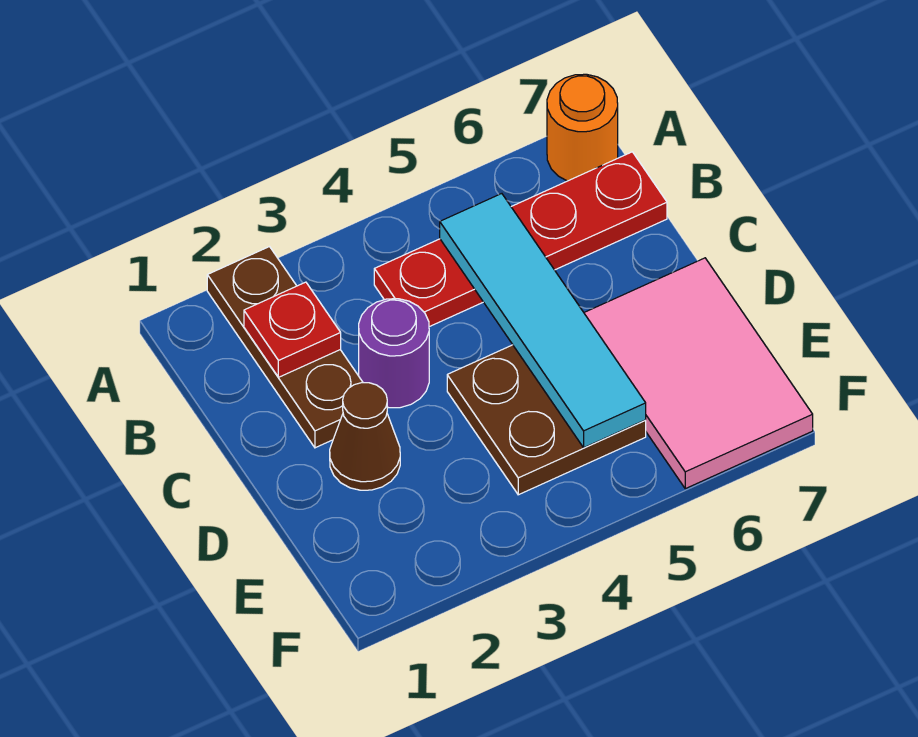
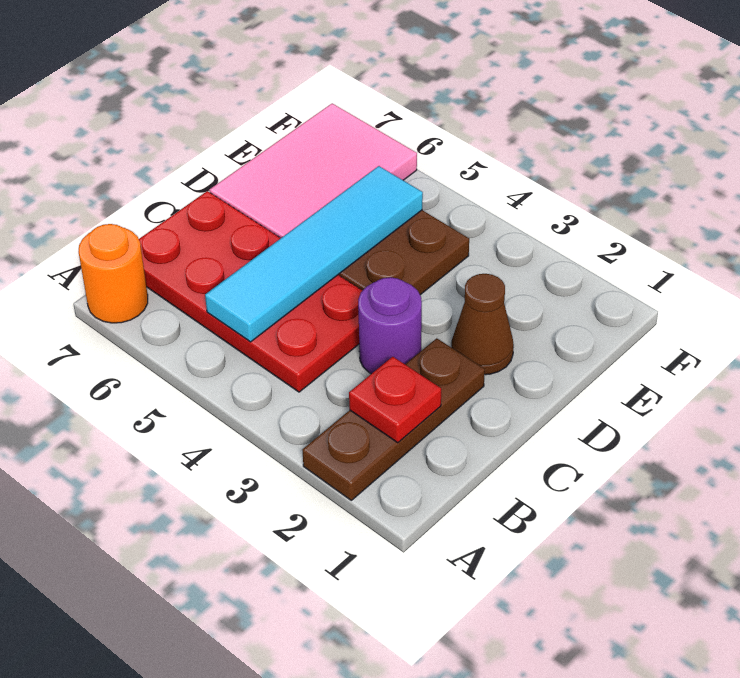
red 1x4 plate [374,152,667,327] -> red 2x4 plate [139,191,362,392]

